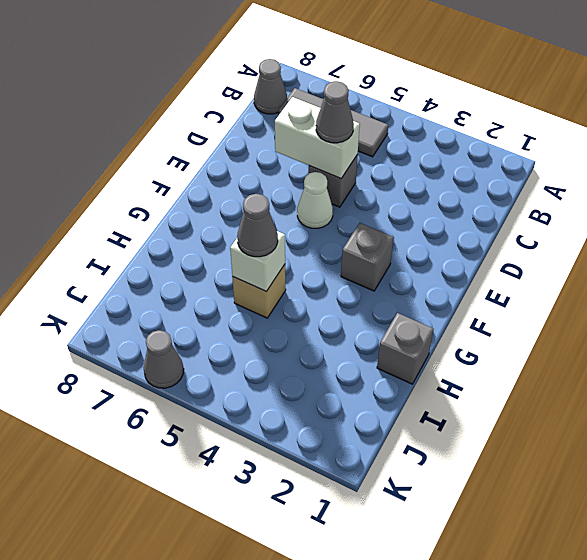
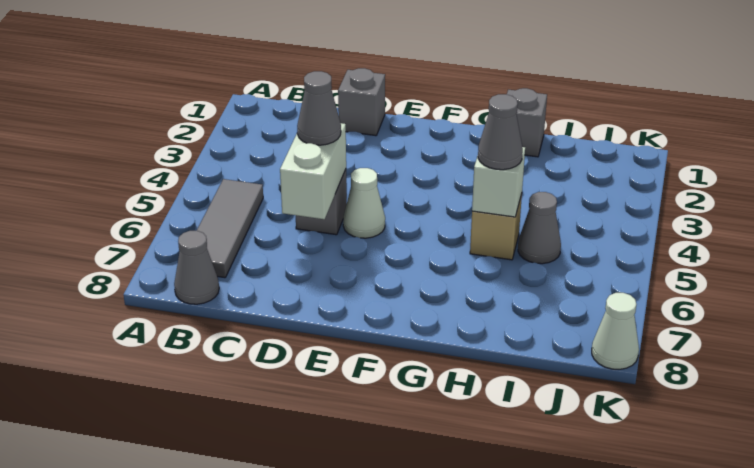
grey 1x1 brick [341,223,394,291] -> grey 1x1 brick moved to [338,68,385,136]
grey 1x1 cone [144,330,184,388] -> grey 1x1 cone moved to [518,192,561,264]
none -> white 1x1 cone [592,293,639,369]

